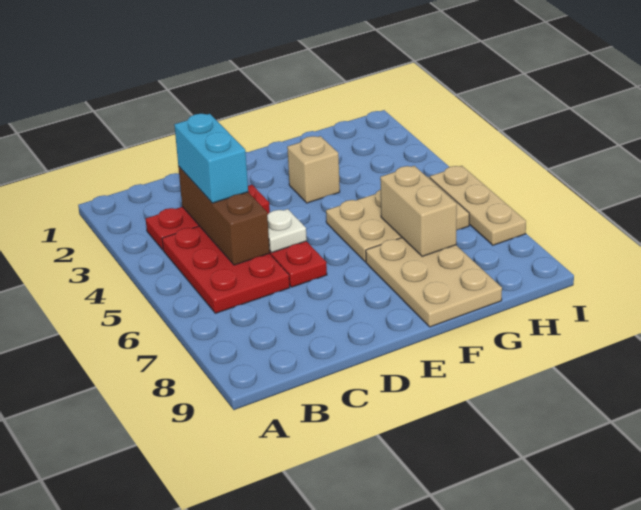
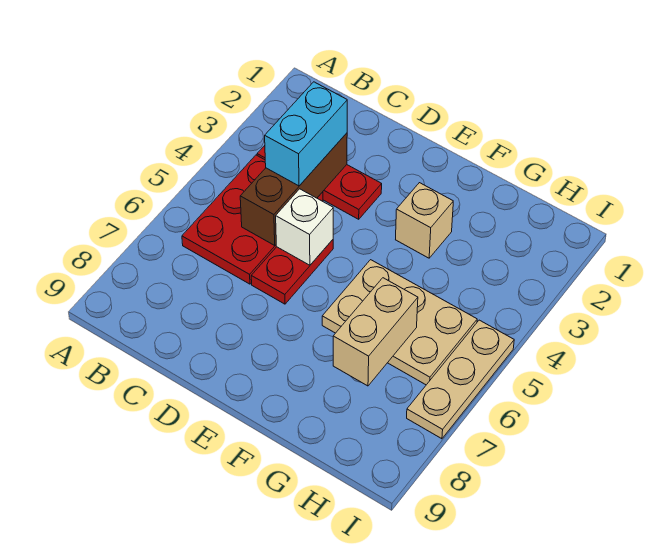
white 1x1 plate [267,209,307,253] -> white 1x1 brick [276,189,333,265]
tan 2x3 plate [366,238,502,327] -> none

